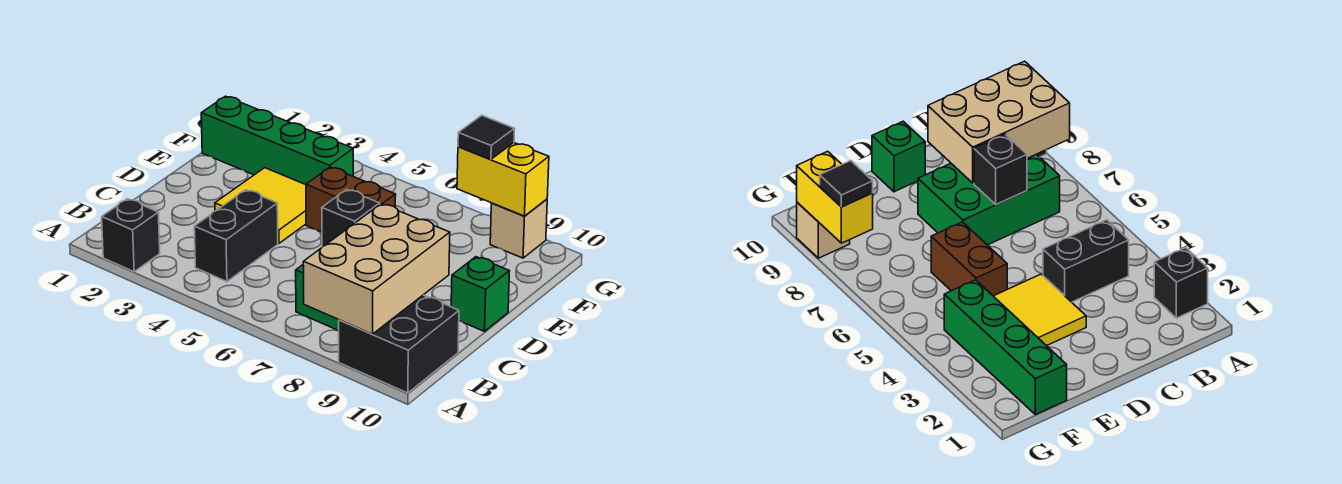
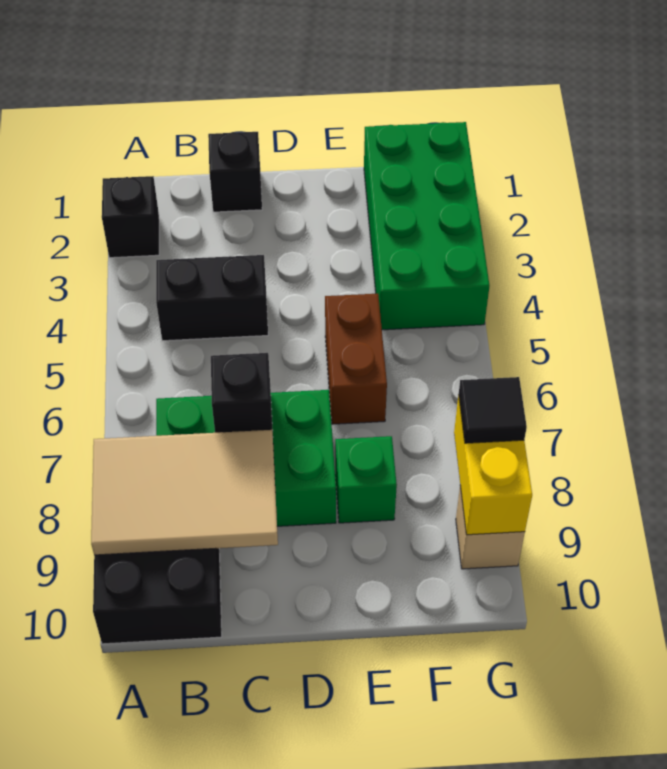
tan 2x3 brick [303,204,450,334] -> tan 2x3 tile [91,430,278,555]
none -> black 1x1 brick [208,132,262,212]
yellow 2x2 tile [215,168,306,243] -> none
green 1x1 brick [451,257,509,331] -> green 1x1 brick moved to [335,436,397,523]
green 1x4 brick [201,96,353,185] -> green 2x4 brick [364,122,490,330]

